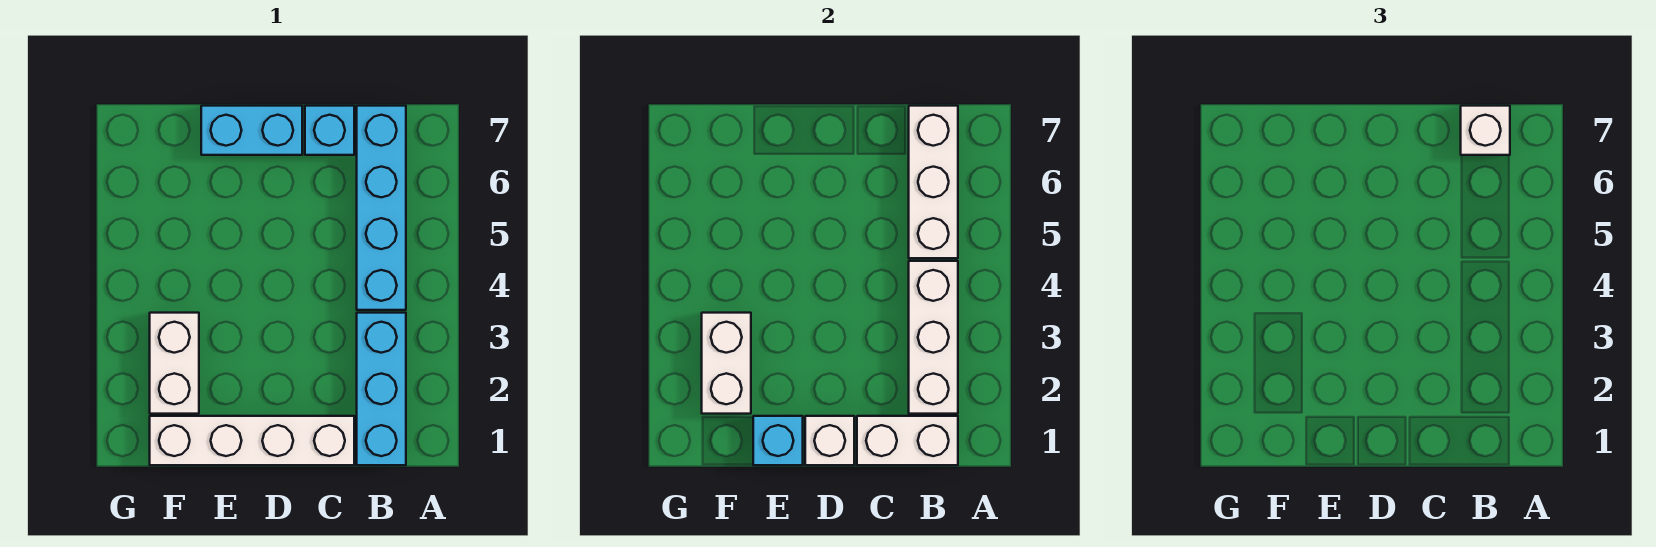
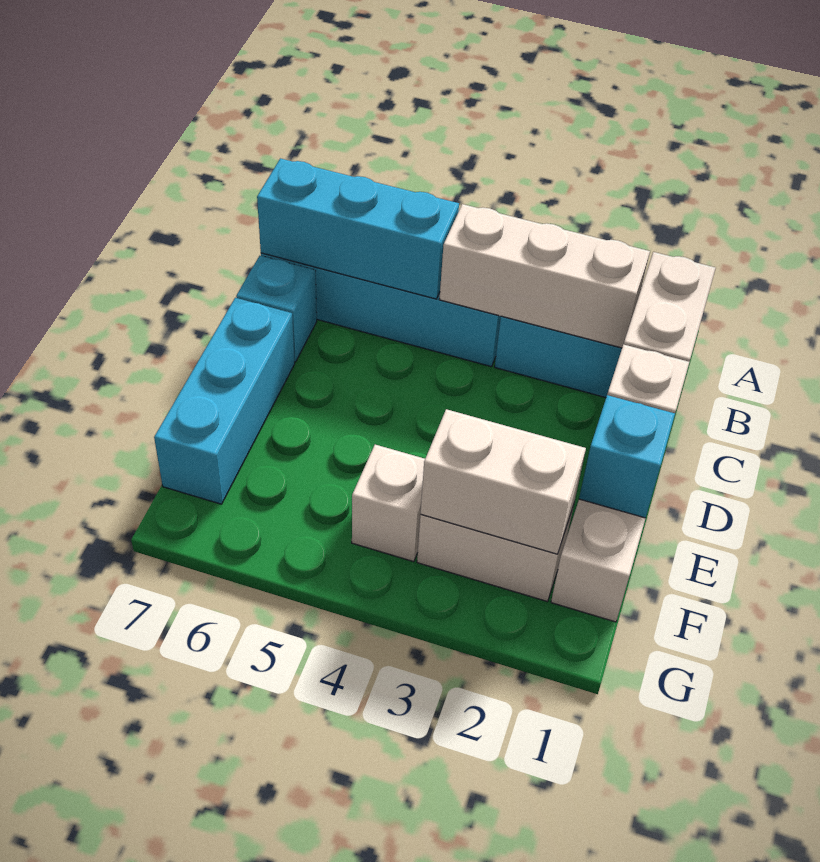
white 1x3 brick [909,106,958,258] -> cyan 1x3 brick [257,158,459,299]
white 1x1 brick [1461,106,1510,155] -> white 1x1 brick moved to [352,445,425,562]
cyan 1x2 brick [201,106,302,155] -> cyan 1x3 brick [154,298,295,504]

